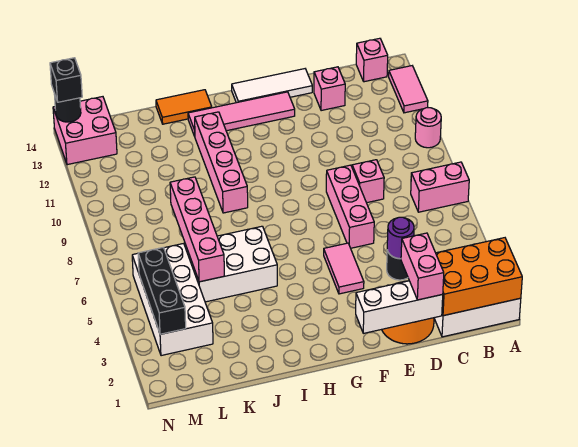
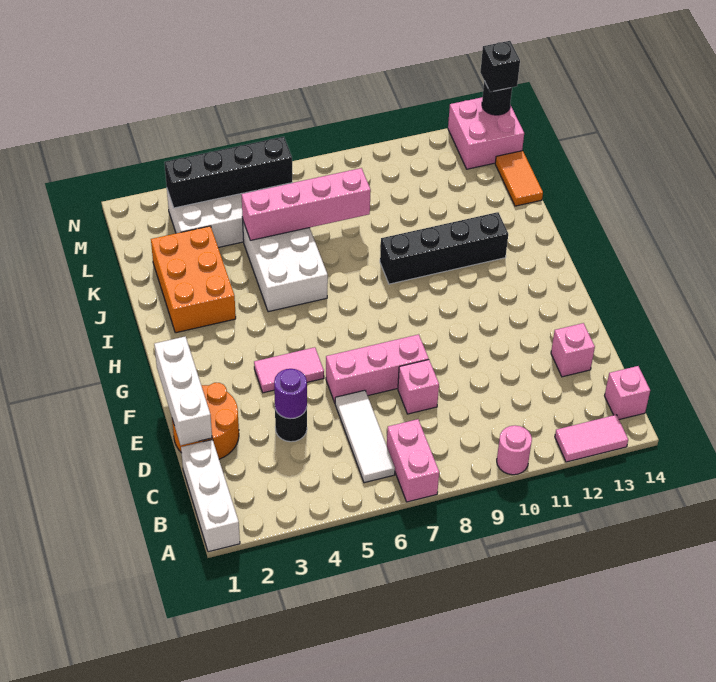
orange 2x3 brick [436,238,522,316] -> orange 2x3 brick moved to [151,226,236,333]
pink 1x2 brick [401,233,444,300] -> none
white 1x3 tile [232,69,312,103] -> white 1x3 tile moved to [335,390,395,483]
pink 1x4 tile [188,92,295,136] -> none
pink 1x4 brick [195,112,248,213] -> black 1x4 brick [380,212,508,284]
orange 1x2 tile [156,90,212,124] -> orange 1x2 tile moved to [495,151,543,206]
black 1x3 brick [138,247,186,334] -> black 1x4 brick [164,137,292,208]

